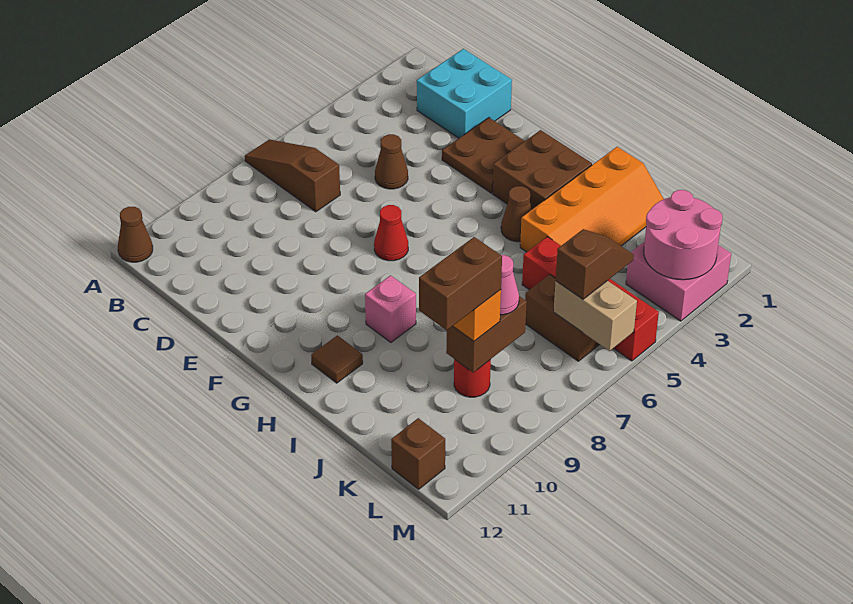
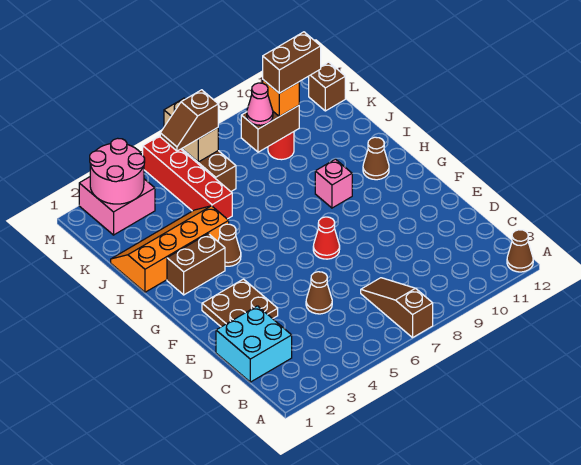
brown 1x3 slope [245,140,340,212] -> brown 1x3 slope turned to [361,278,433,338]
brown 2x2 brick [493,130,592,209] -> brown 1x2 brick [167,234,225,295]
brown 1x1 tile [311,335,363,383] -> brown 1x1 cone [363,137,389,180]

